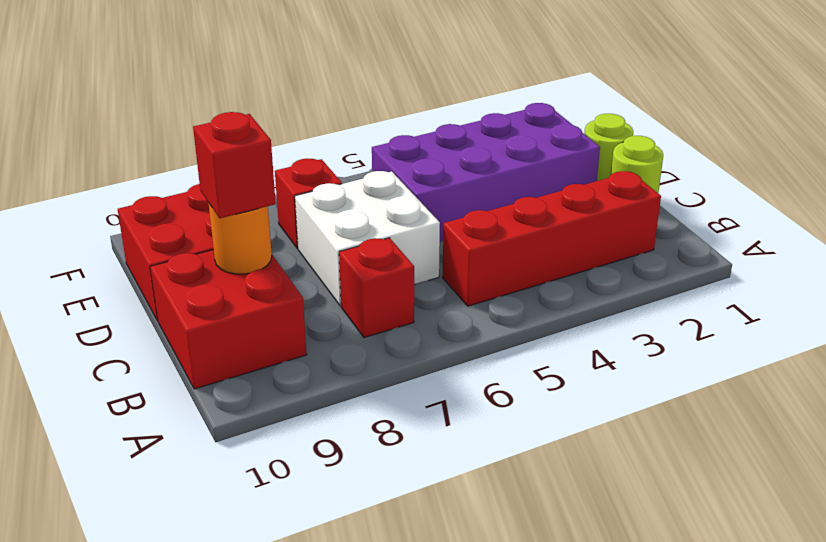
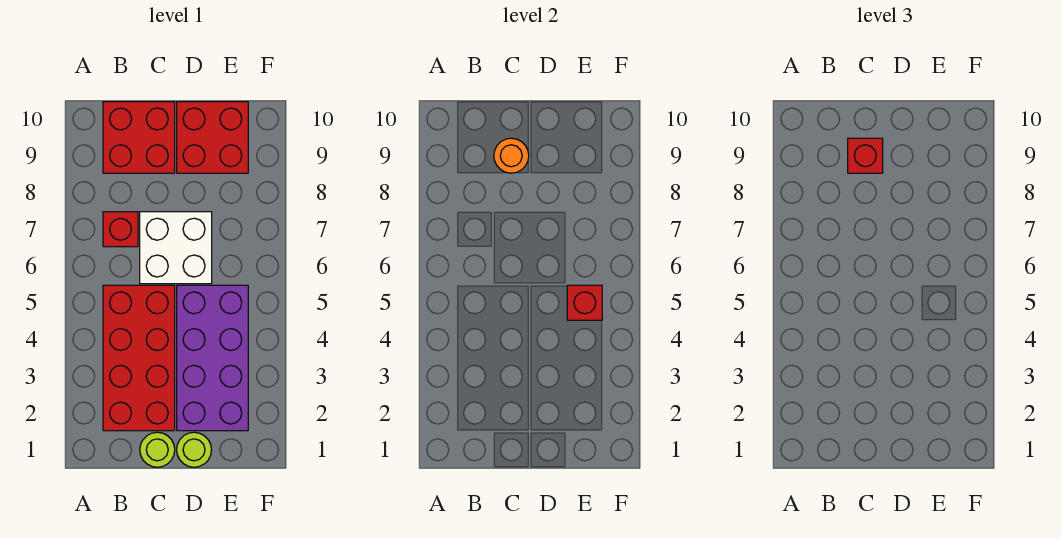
red 1x4 brick [443,171,661,306] -> red 2x4 brick [103,285,175,431]
red 1x1 brick [275,158,342,249] -> red 1x1 brick moved to [567,285,602,320]

